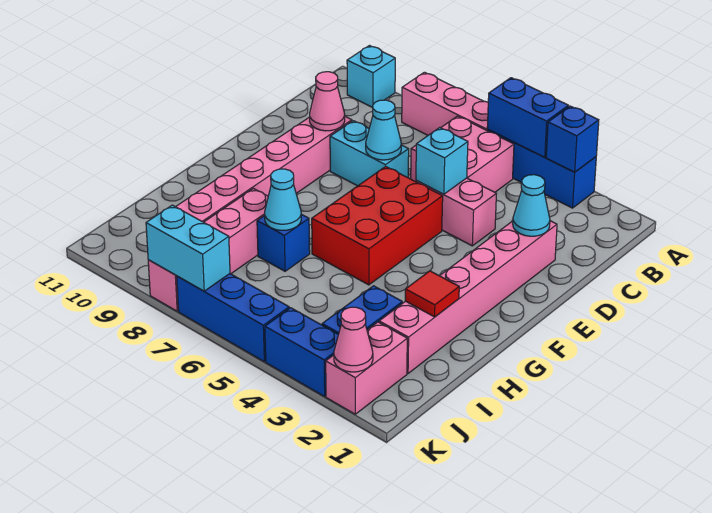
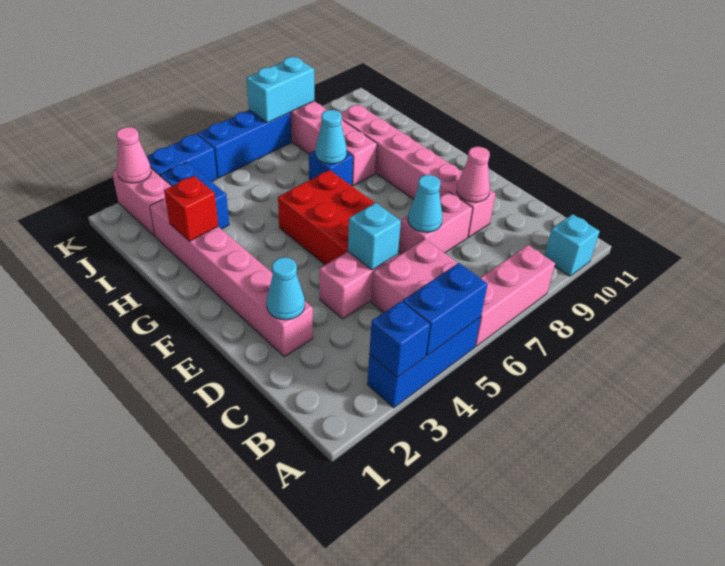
cyan 1x2 brick [330,121,409,186] -> pink 1x2 brick [398,192,473,253]
red 1x1 tile [405,271,459,317] -> red 1x1 brick [164,176,218,242]

